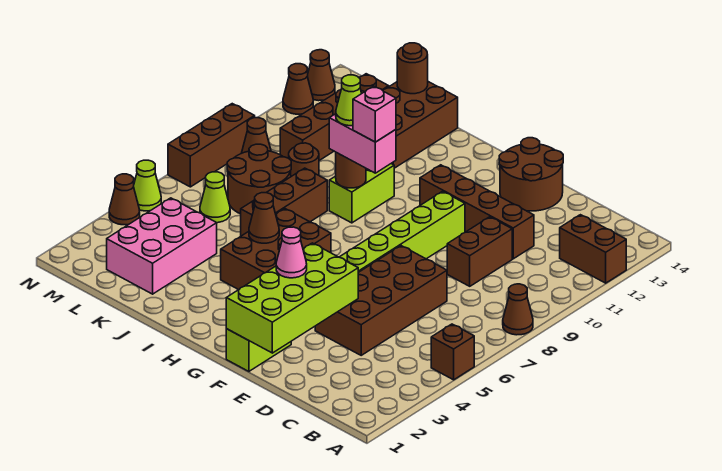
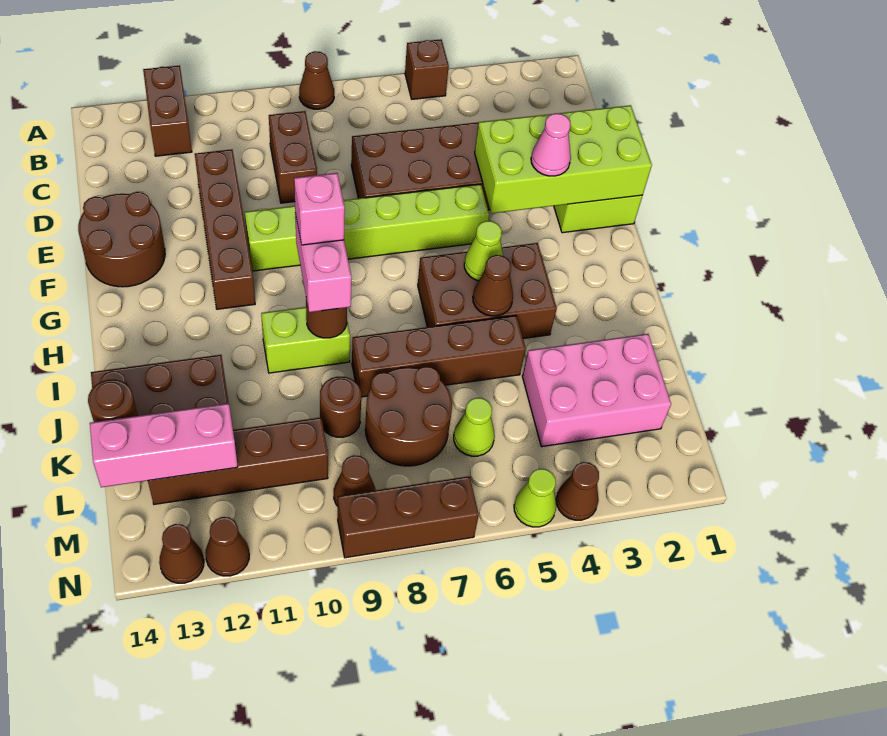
brown 1x2 brick [447,217,512,286] -> brown 1x2 brick turned to [269,111,317,203]
lime 1x1 cone [336,75,362,126] -> lime 1x1 cone moved to [464,221,503,281]
brown 1x3 brick [241,168,327,236] -> brown 1x4 brick [352,315,526,397]
none -> pink 1x3 brick [90,403,238,487]

